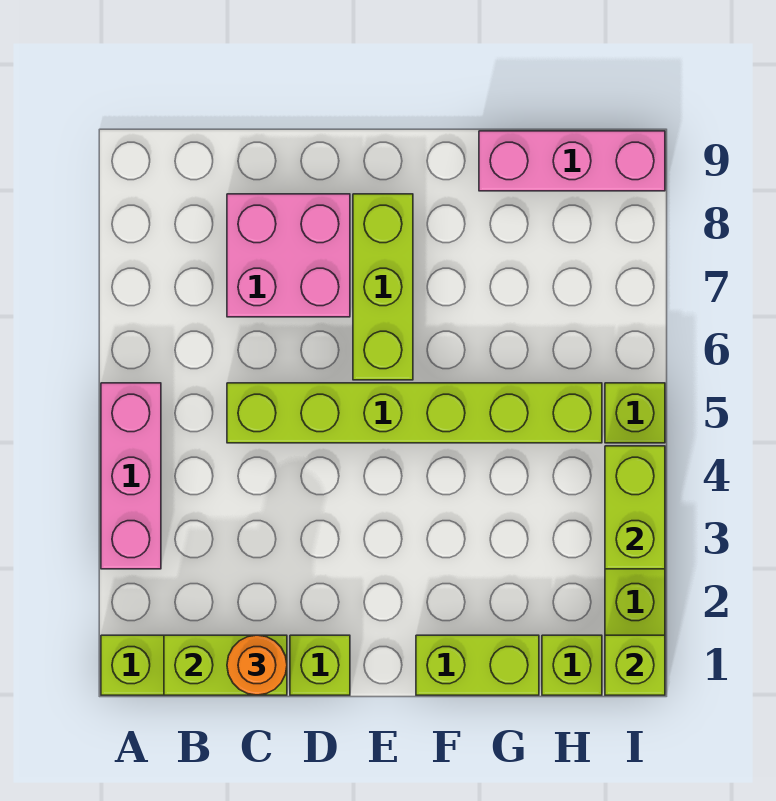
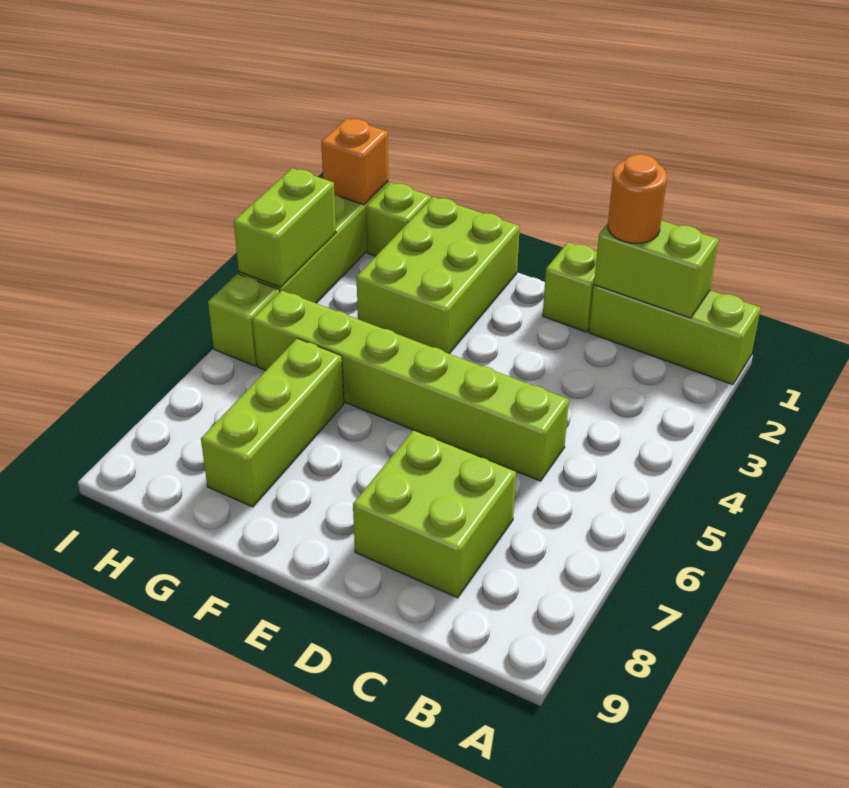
pink 1x3 brick [101,383,161,569] -> none
pink 2x2 brick [227,194,350,317] -> lime 2x2 brick [353,430,516,598]
lime 1x3 brick [353,194,413,380] -> lime 1x3 brick moved to [201,338,344,507]
lime 1x2 brick [416,635,539,695] -> lime 2x3 brick [356,197,520,353]
pink 1x3 brick [479,131,665,191] -> none
lime 1x1 brick [605,635,665,695] -> orange 1x1 brick [321,118,388,205]

